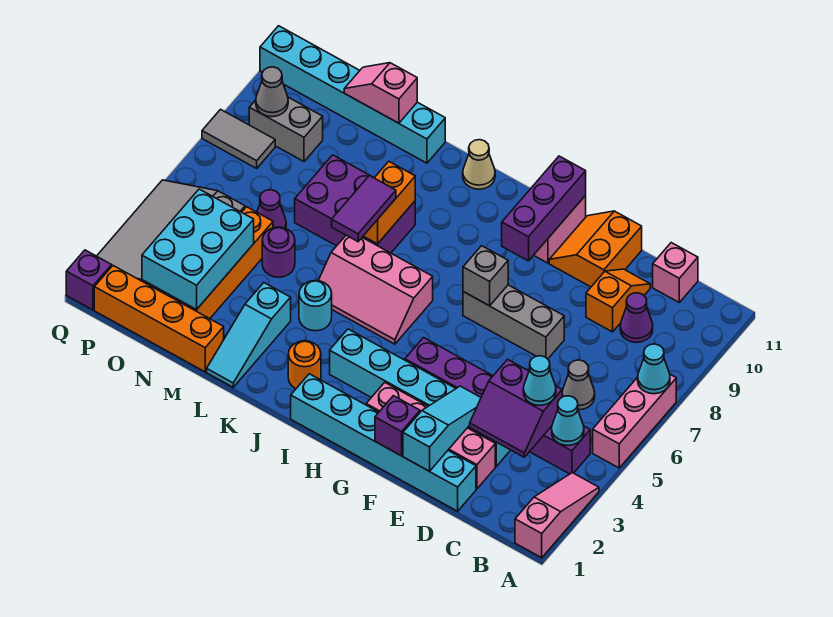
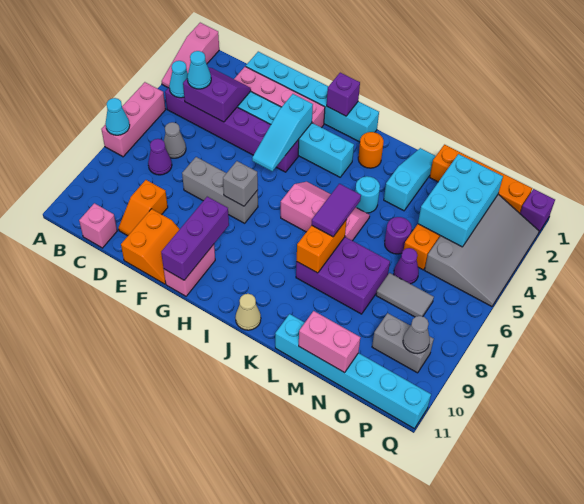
purple 1x1 cone [620,293,653,343] -> purple 1x1 cone moved to [148,139,172,175]
cyan 1x3 slope [403,386,481,471] -> cyan 1x3 slope moved to [252,94,313,171]
purple 1x1 brick [375,396,420,456] -> purple 1x1 brick moved to [327,73,360,116]
pink 1x2 slope [344,63,417,123] -> pink 1x2 brick [299,311,360,373]
grey 1x2 tile [202,109,275,168] -> grey 1x2 tile moved to [376,273,434,317]

